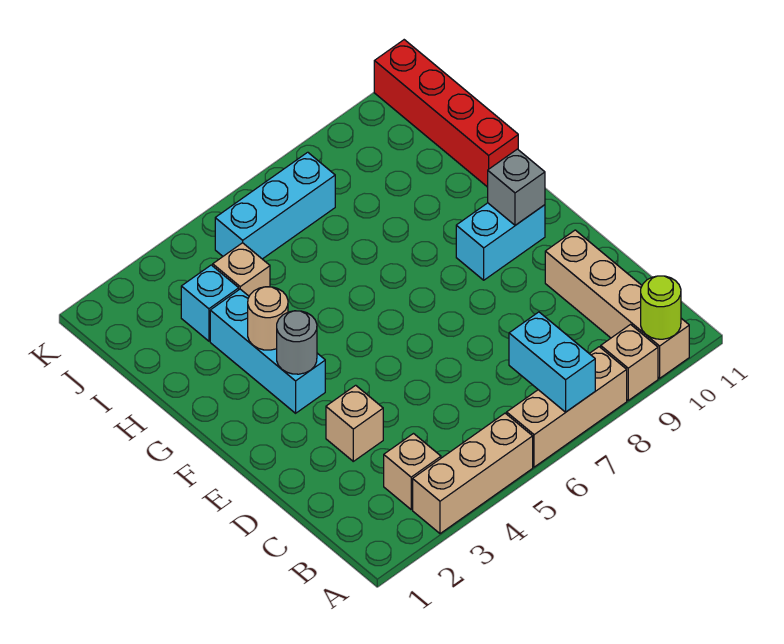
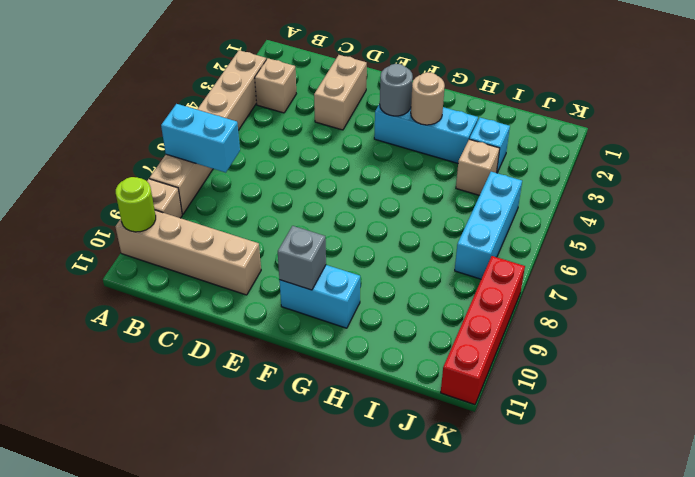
tan 1x1 brick [326,385,383,461] -> tan 1x2 brick [314,55,367,130]
cyan 1x2 brick [456,203,545,280] -> cyan 1x2 brick turned to [280,265,360,328]
red 1x4 brick [374,40,518,187] -> red 1x4 brick turned to [441,256,525,405]

